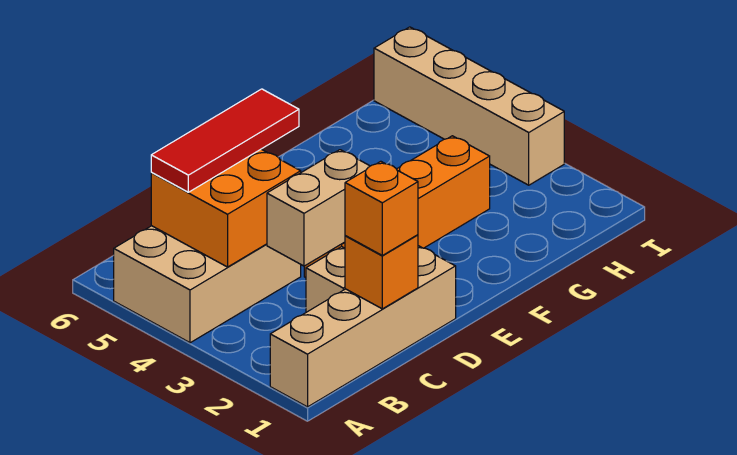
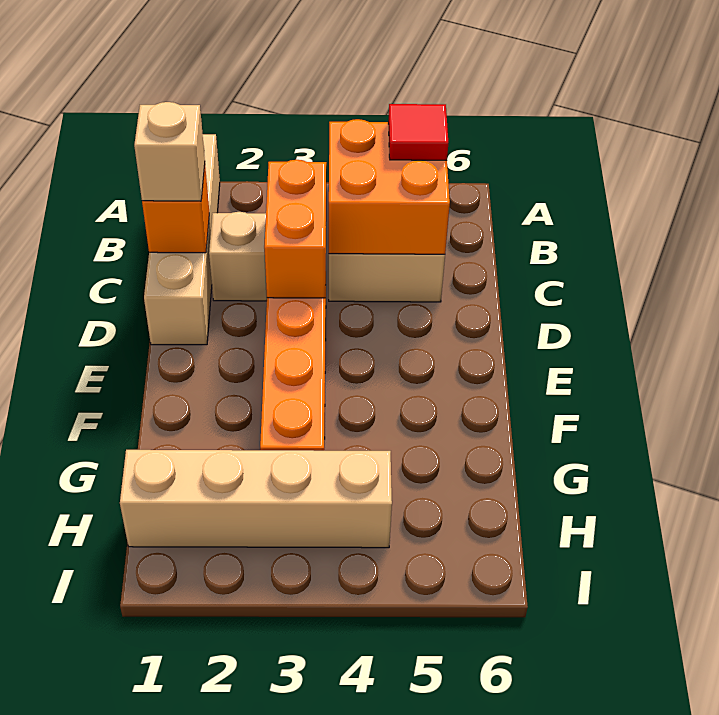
red 1x3 tile [151,89,299,192] -> red 1x1 tile [388,104,448,160]
orange 1x1 brick [345,161,418,255] -> tan 1x1 brick [134,102,205,201]
tan 1x2 brick [267,150,370,266] -> orange 1x2 brick [264,160,326,298]
tan 1x4 brick [374,27,564,185] -> tan 1x4 brick moved to [120,450,392,548]

